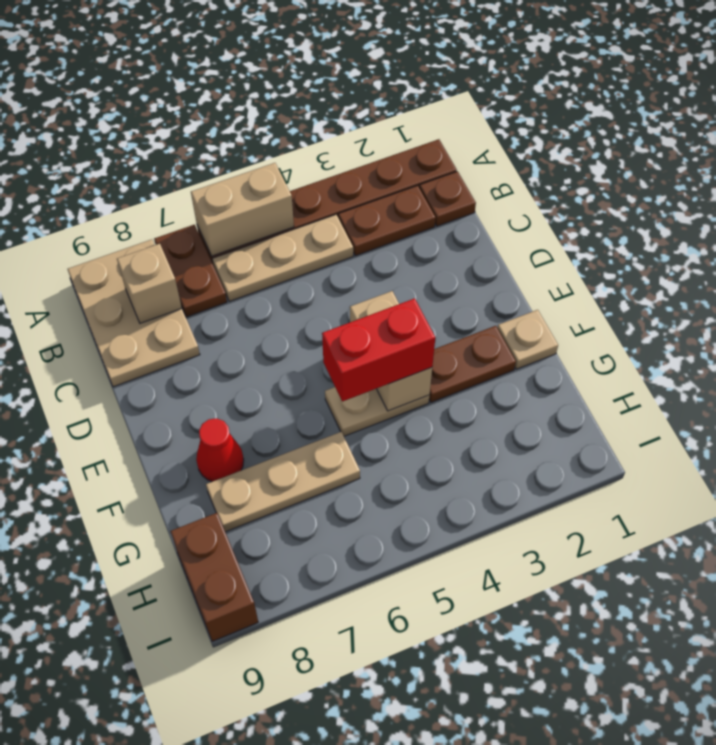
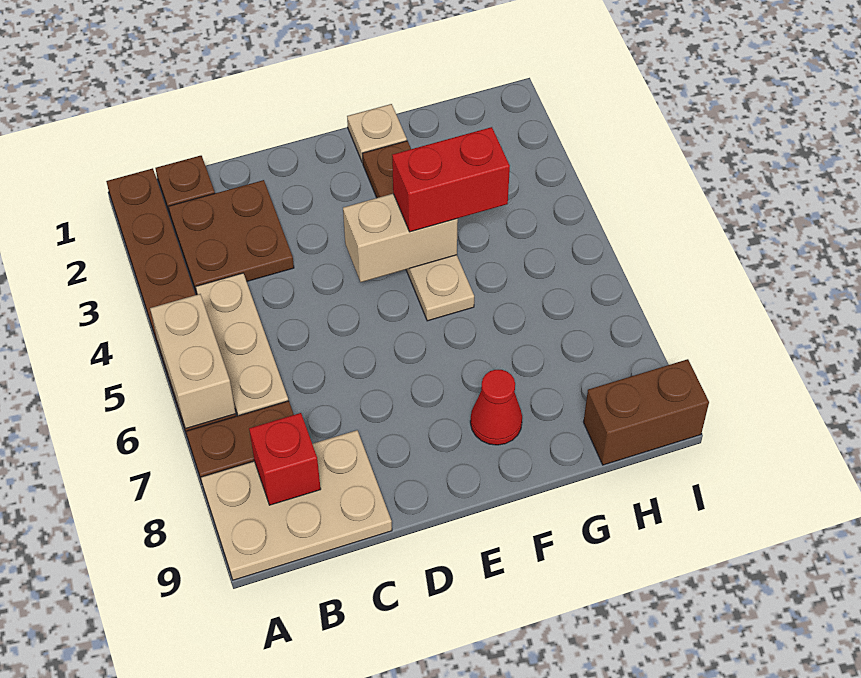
brown 1x2 plate [338,186,436,256] -> brown 2x2 plate [168,180,294,294]
tan 1x1 brick [117,244,182,323] -> red 1x1 brick [249,413,321,505]
red 1x2 brick [322,298,435,401] -> red 1x2 brick turned to [392,127,510,232]
tan 1x3 plate [206,432,360,532] -> none

